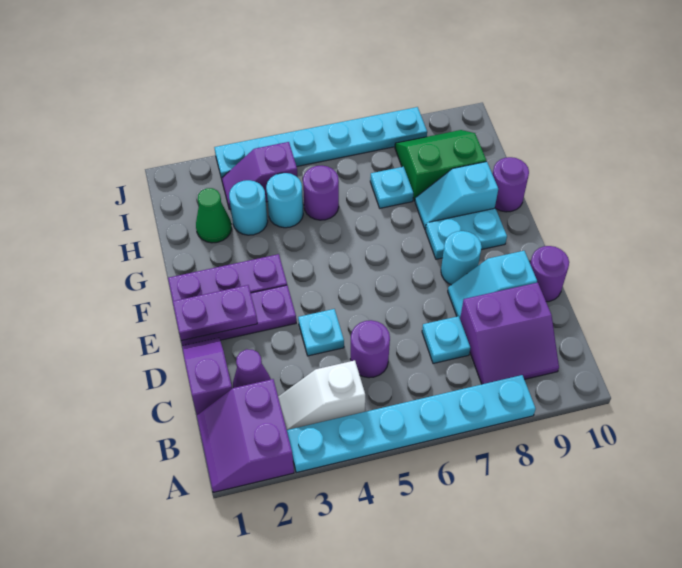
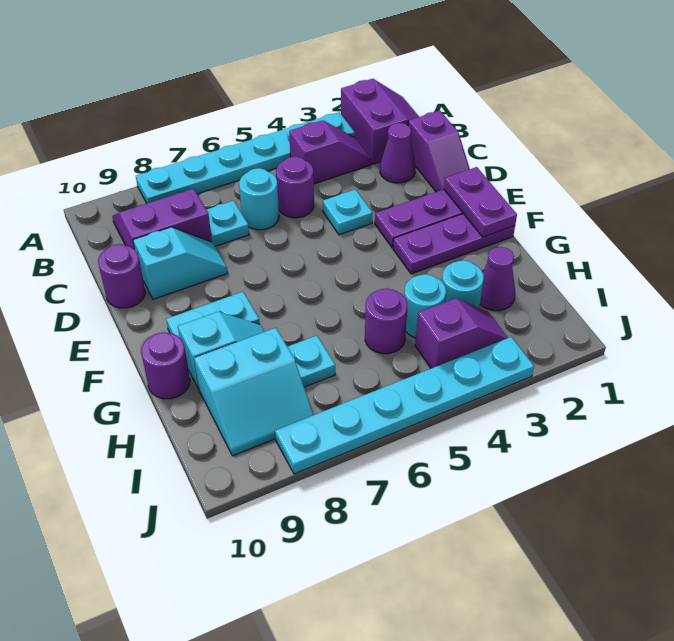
white 1x2 slope [278,360,365,430] -> purple 1x2 slope [289,120,371,184]
purple 1x2 plate [173,285,257,341] -> purple 1x2 plate turned to [444,167,517,237]
cyan 1x1 round brick [441,231,482,285] -> cyan 1x1 round brick moved to [239,168,279,230]
green 1x1 cone [196,188,232,243] -> purple 1x1 cone [480,247,515,311]
green 2x2 slope [395,130,486,201] -> cyan 2x2 slope [194,328,313,456]

